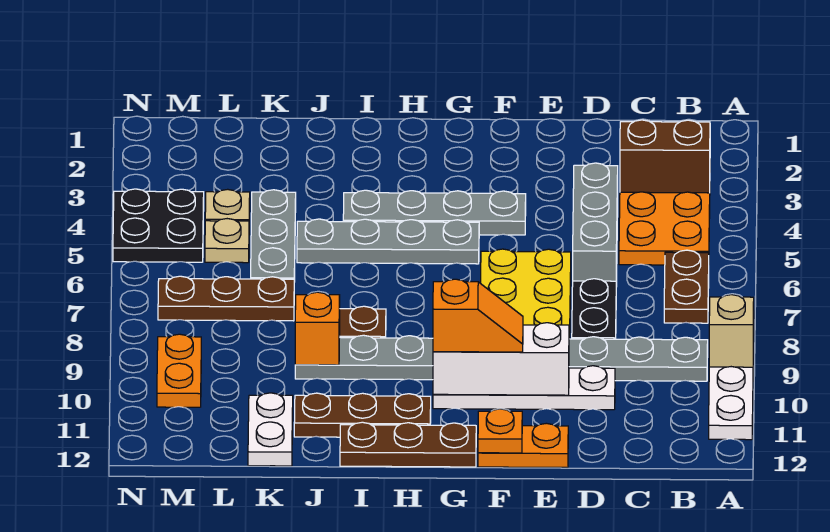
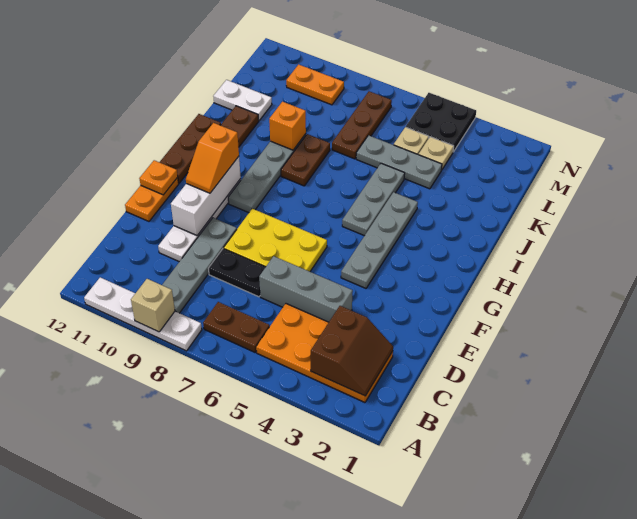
grey 1x4 plate [297,219,479,264] -> grey 1x3 plate [342,163,405,236]

